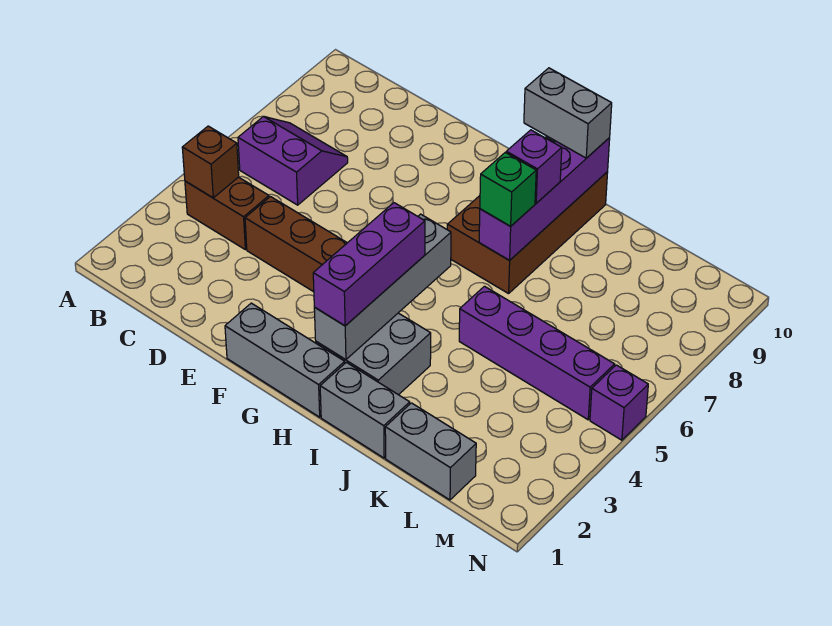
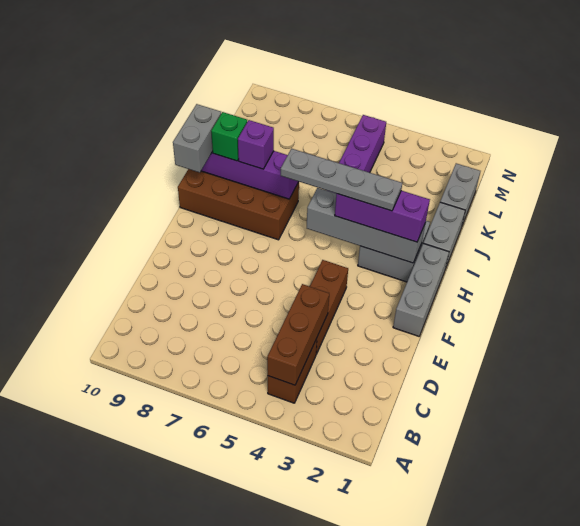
brown 1x1 brick [182,126,239,198] -> brown 1x3 brick [267,284,329,385]
purple 2x2 slope [238,116,348,205] -> none
none -> grey 1x4 plate [281,149,402,211]
green 1x1 brick [480,152,536,226] -> green 1x1 brick moved to [211,112,247,161]
purple 1x1 brick [590,365,648,440] -> none

